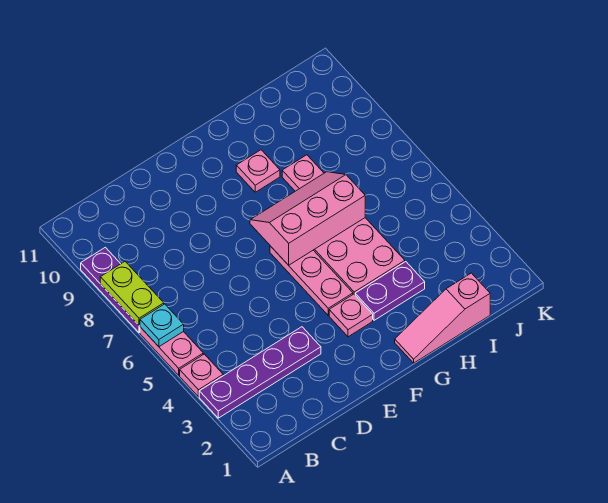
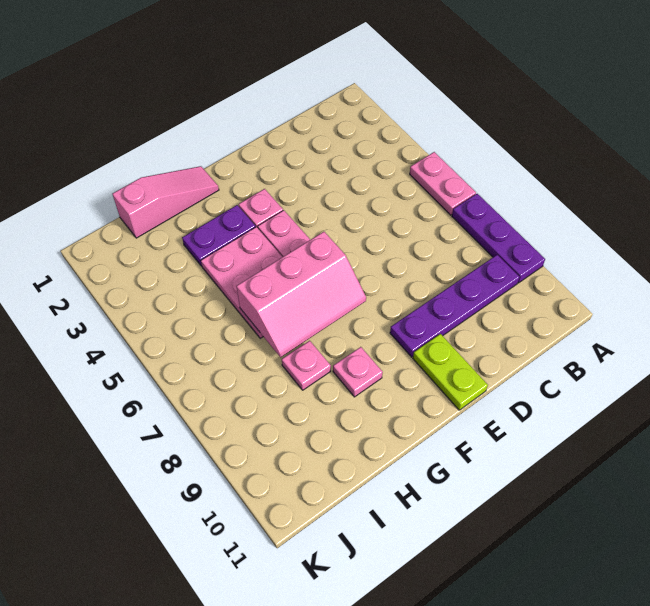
purple 1x4 plate [199,327,321,418] -> purple 1x4 plate moved to [390,255,520,357]
pink 1x1 plate [180,354,223,397] -> none
cyan 1x1 plate [140,304,184,347] -> none
lime 1x2 plate [100,262,164,325] -> lime 1x2 plate moved to [413,334,488,410]

